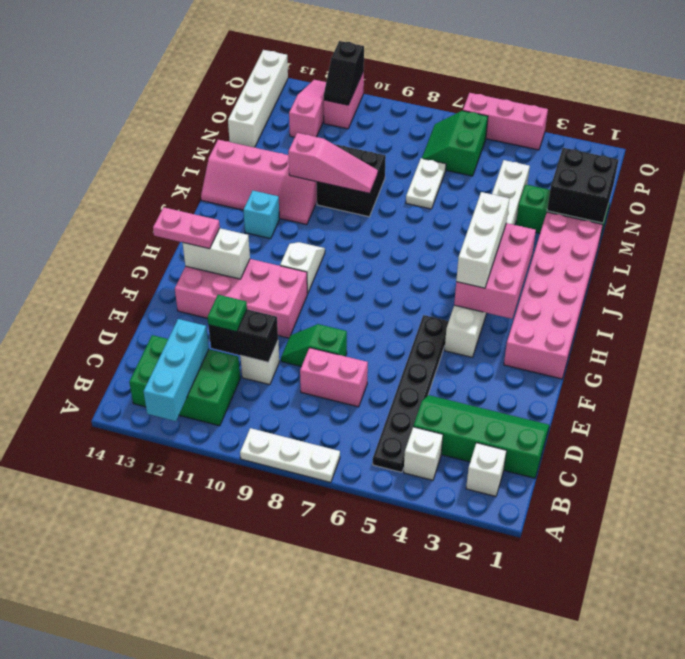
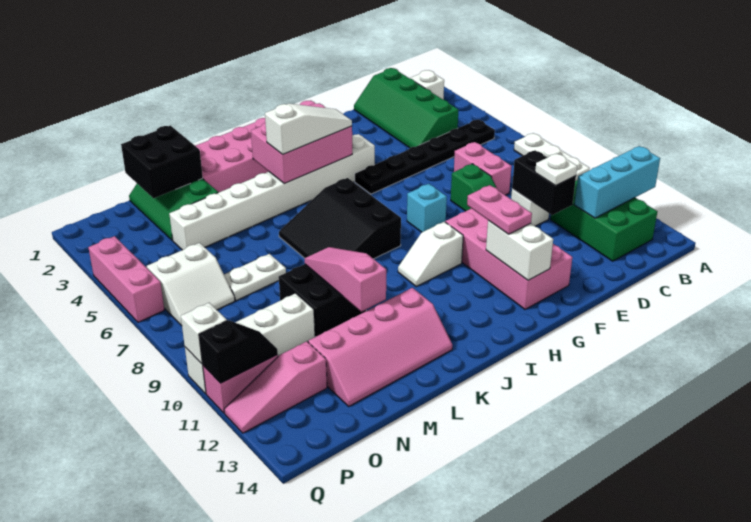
white 1x1 brick [404,427,443,480] -> white 1x1 brick moved to [181,303,227,364]
green 1x1 plate [208,295,247,332] -> white 1x1 plate [535,153,577,186]
pink 1x2 plate [153,207,220,249] -> pink 1x2 plate moved to [467,185,532,234]
white 1x3 brick [456,192,509,288] -> white 1x3 slope [265,104,352,155]
none -> black 3x3 slope [279,178,401,259]
cyan 1x1 brick [244,191,280,239] -> cyan 1x1 brick moved to [407,184,447,232]
pink 2x4 slope [201,140,317,225] -> pink 2x4 slope turned to [308,288,452,406]
white 1x4 brick [228,50,288,147] -> white 1x4 brick moved to [185,293,315,394]
green 2x2 slope [422,111,488,176] -> white 2x2 slope [147,243,235,326]

